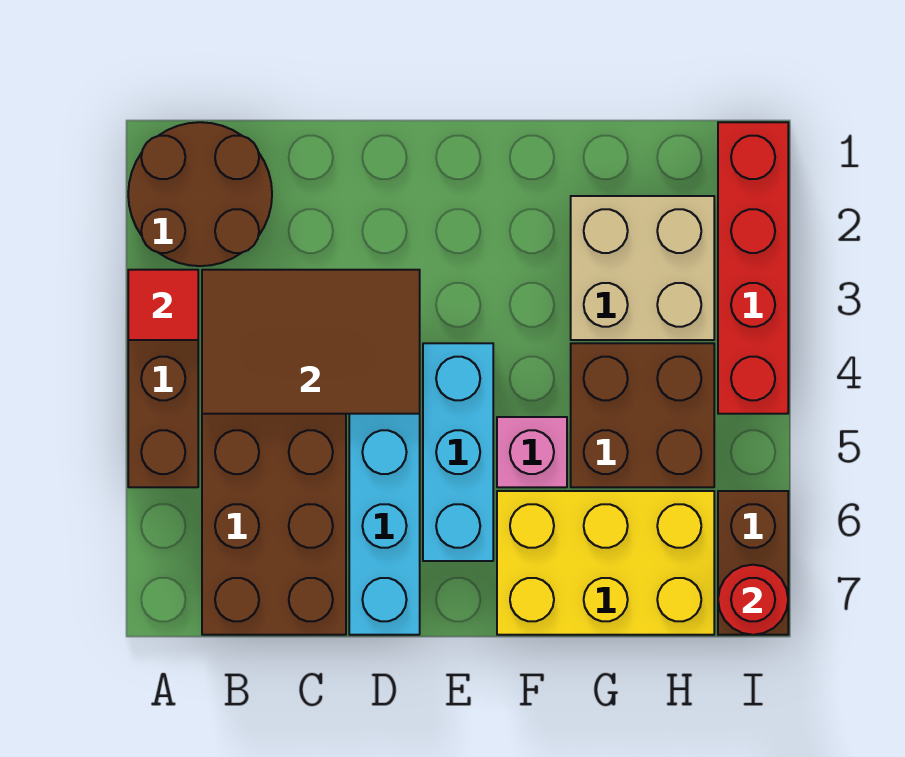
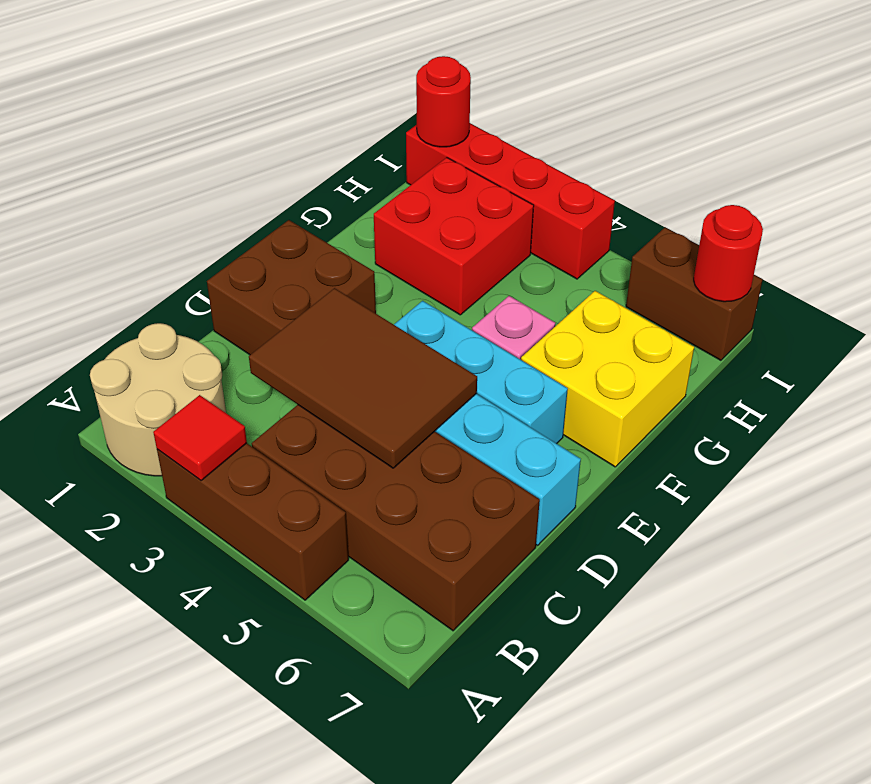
brown 2x2 round brick [128,122,272,266] -> tan 2x2 round brick [90,323,226,476]
brown 2x3 tile [202,270,420,414] -> brown 2x3 tile turned to [249,288,477,468]
yellow 2x3 brick [497,491,714,635] -> yellow 2x2 brick [521,291,694,467]
tan 2x2 brick [571,196,714,340] -> red 2x2 brick [374,157,534,315]
brown 2x2 brick [571,343,714,487] -> brown 2x2 brick moved to [207,220,376,355]
none -> red 1x1 round brick [416,56,471,147]

